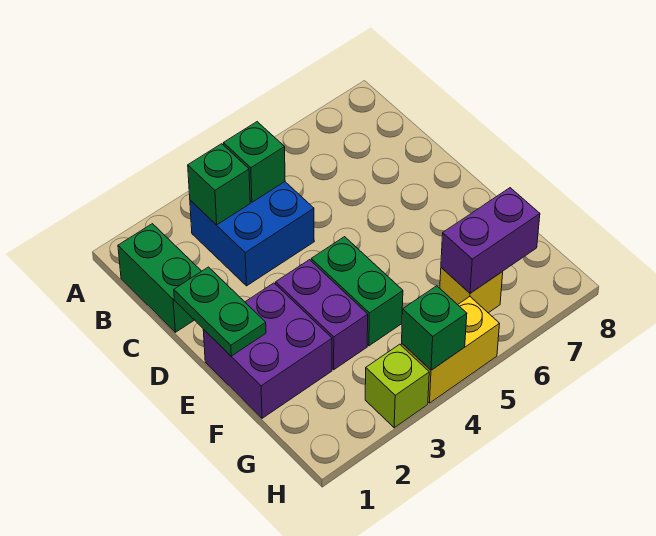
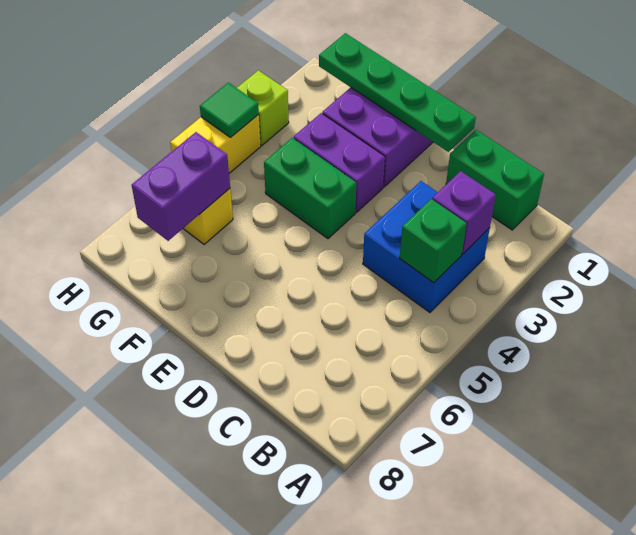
green 1x1 brick [188,144,250,225] -> purple 1x1 brick [432,171,496,254]
green 1x2 plate [174,267,266,356] -> green 1x4 plate [319,33,476,152]
green 1x1 brick [402,286,467,370] -> green 1x1 tile [200,83,259,138]

